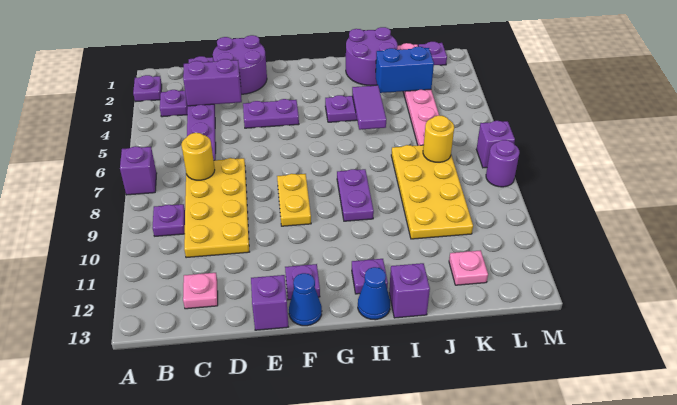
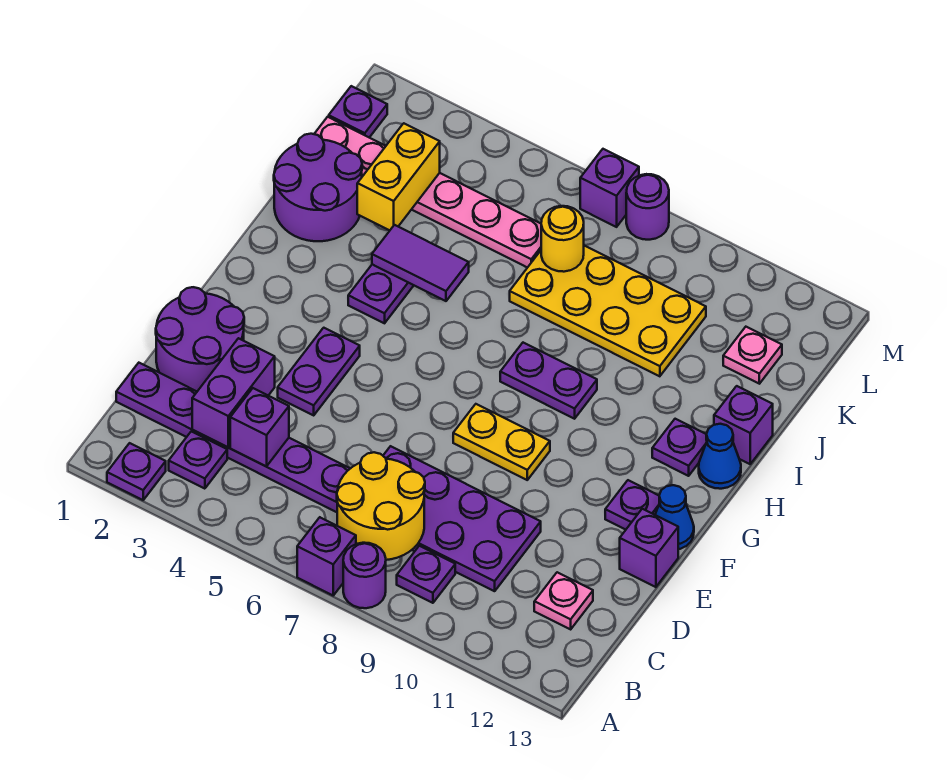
none -> purple 1x1 round brick [343,543,386,608]
none -> purple 1x1 brick [230,388,289,466]
yellow 2x4 plate [184,158,249,258] -> purple 2x4 plate [383,446,541,591]
yellow 1x1 round brick [181,133,215,180] -> yellow 2x2 round brick [337,452,425,560]
blue 1x2 brick [376,47,434,93] -> yellow 1x2 brick [357,123,440,230]

